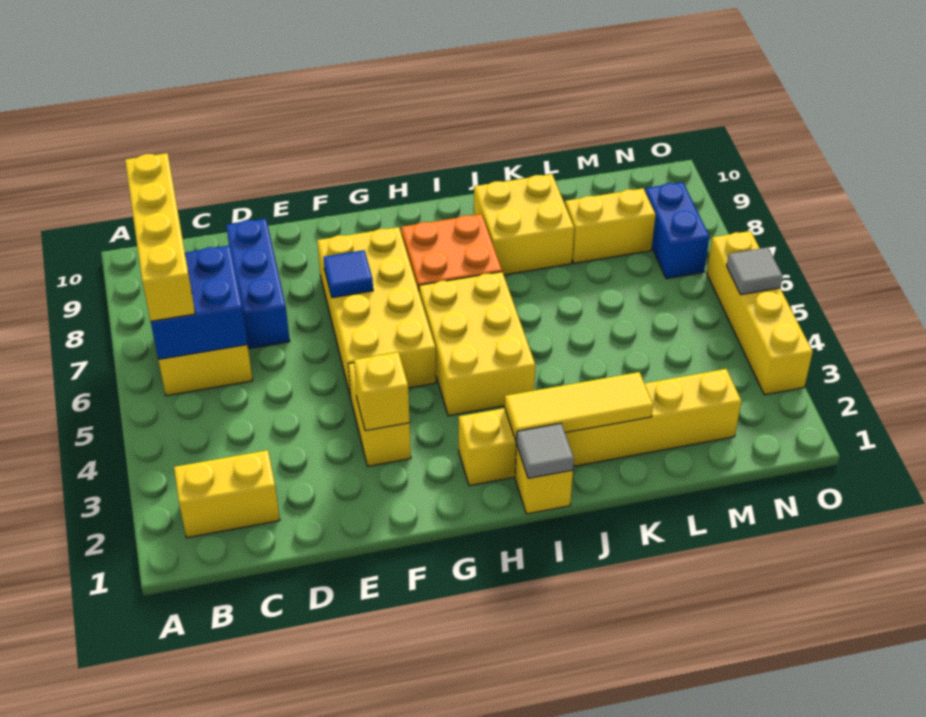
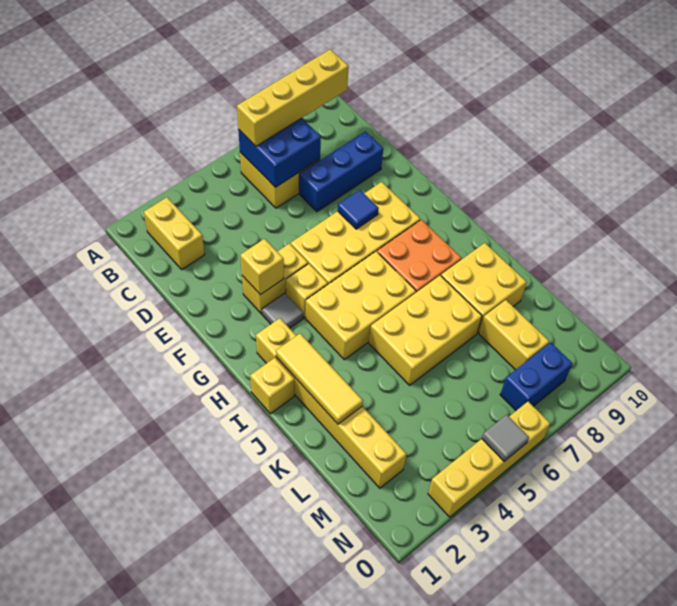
none -> yellow 1x1 brick [286,264,328,317]
grey 1x1 tile [516,423,574,478] -> grey 1x1 tile moved to [262,293,303,328]
none -> yellow 2x3 brick [369,275,482,385]

